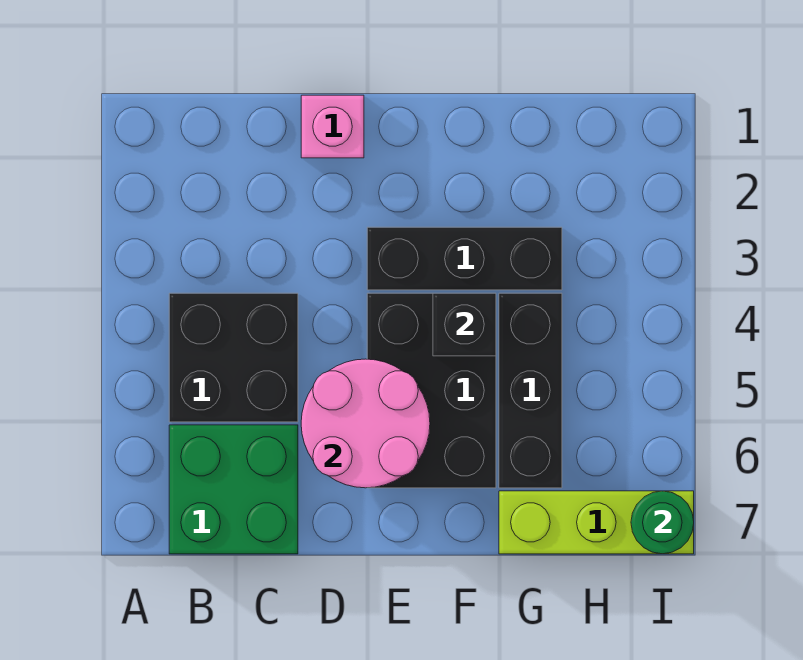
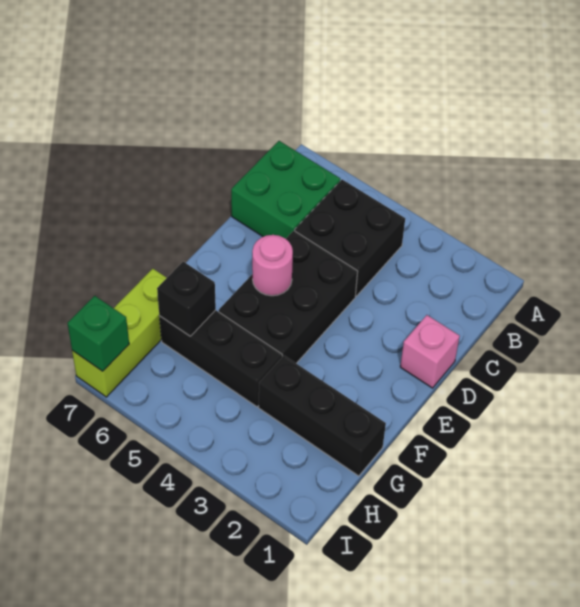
pink 2x2 round brick [301,359,430,488] -> pink 1x1 round brick [252,235,293,296]
black 1x3 brick [367,227,562,290] -> black 1x3 brick turned to [259,356,386,476]
black 2x3 brick [367,293,496,488] -> black 2x3 brick turned to [219,231,358,363]
black 1x1 brick [433,293,496,356] -> black 1x1 brick moved to [157,262,216,336]
green 1x1 round brick [631,491,694,554] -> green 1x1 brick [67,296,129,371]

